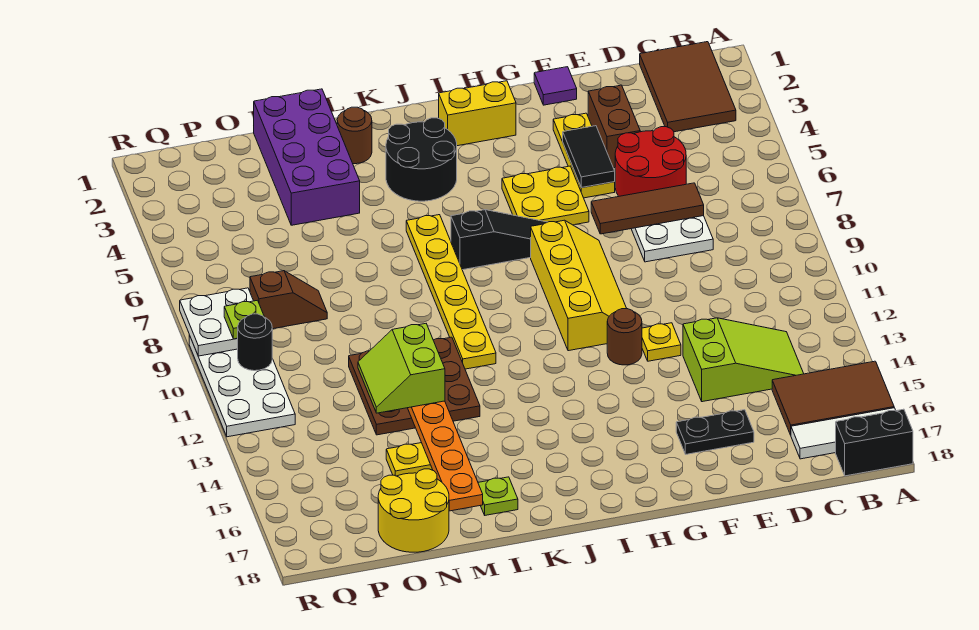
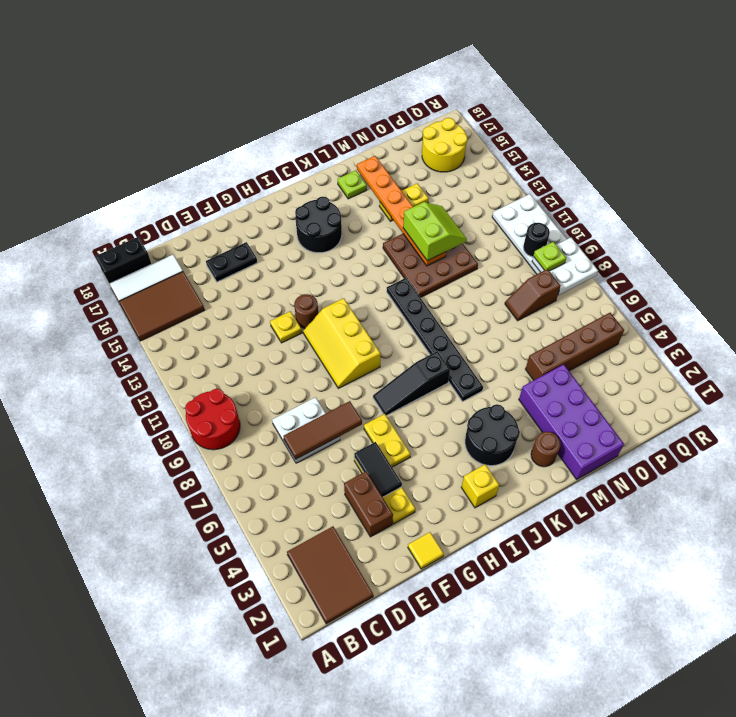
lime 2x3 slope [683,318,804,402] -> none
red 2x2 round brick [615,127,686,196] -> red 2x2 round brick moved to [185,389,240,450]
purple 1x1 tile [534,67,577,105] -> yellow 1x1 tile [408,532,444,569]
yellow 2x2 plate [502,166,589,225] -> yellow 1x2 plate [364,414,410,467]
yellow 2x4 slope [531,220,627,351] -> yellow 2x3 slope [303,298,381,388]
yellow 1x2 brick [439,81,516,146] -> yellow 1x1 brick [461,465,499,508]
none -> black 2x2 round brick [295,197,342,253]
yellow 1x6 plate [406,215,496,369] -> black 1x6 plate [387,278,483,401]
none -> brown 1x4 brick [526,313,624,380]
yellow 2x2 round brick [378,469,449,552] -> yellow 2x2 round brick moved to [422,118,467,172]

